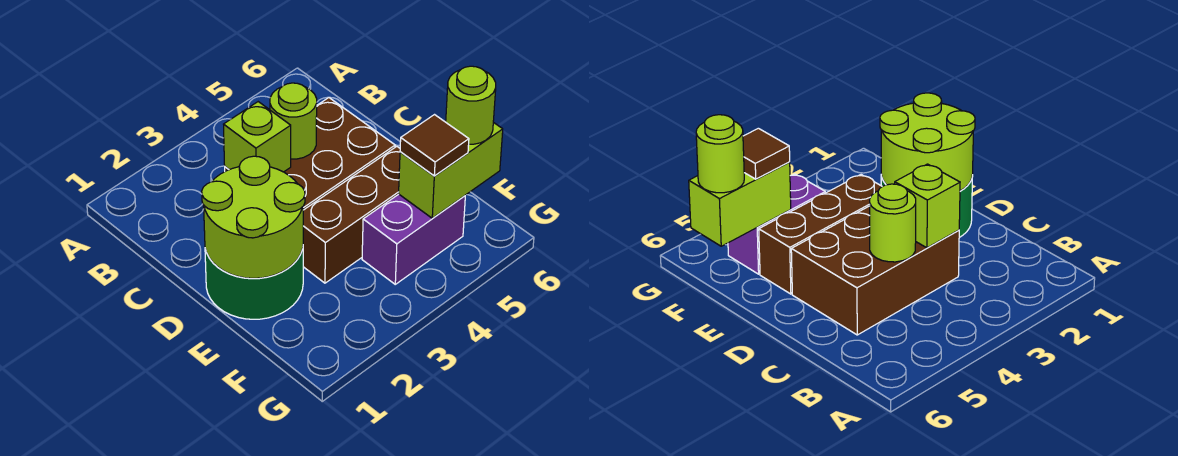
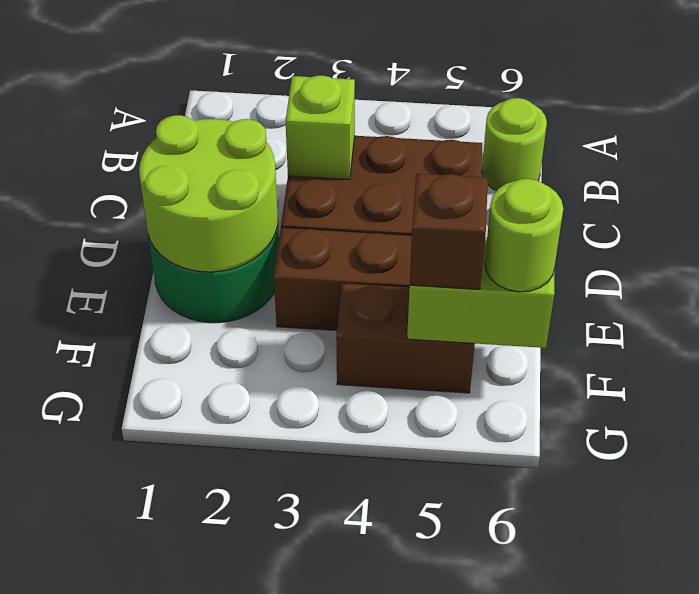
lime 1x1 round brick [270,83,317,159] -> lime 1x1 round brick moved to [482,98,547,191]
purple 1x2 brick [362,194,465,284] -> brown 1x2 brick [336,283,475,393]
brown 1x1 tile [400,115,469,176] -> brown 1x1 brick [410,174,488,289]

